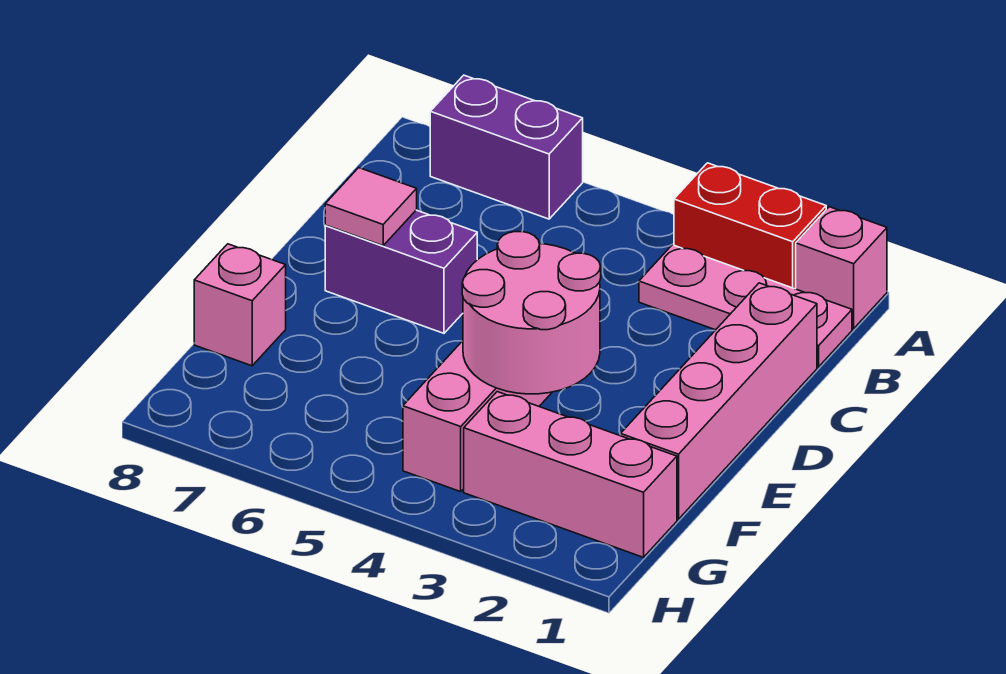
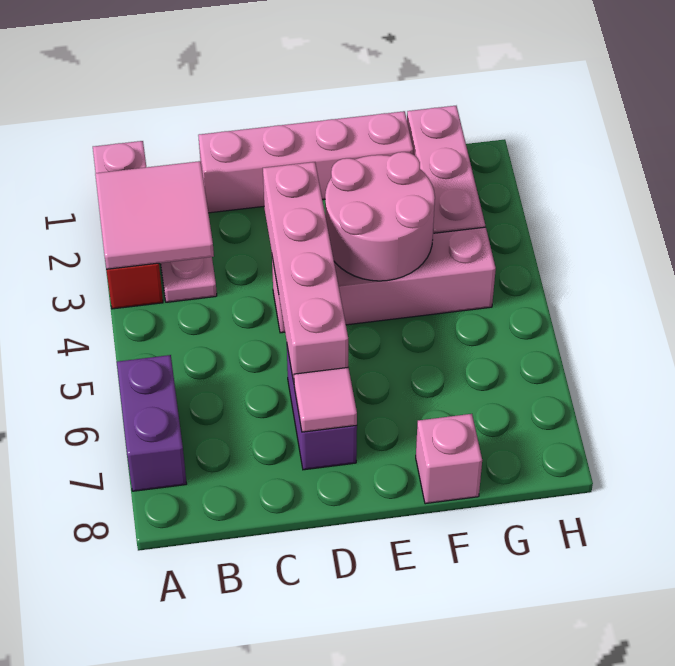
none -> pink 2x2 tile [95,161,214,269]
none -> pink 1x4 brick [263,162,348,382]

